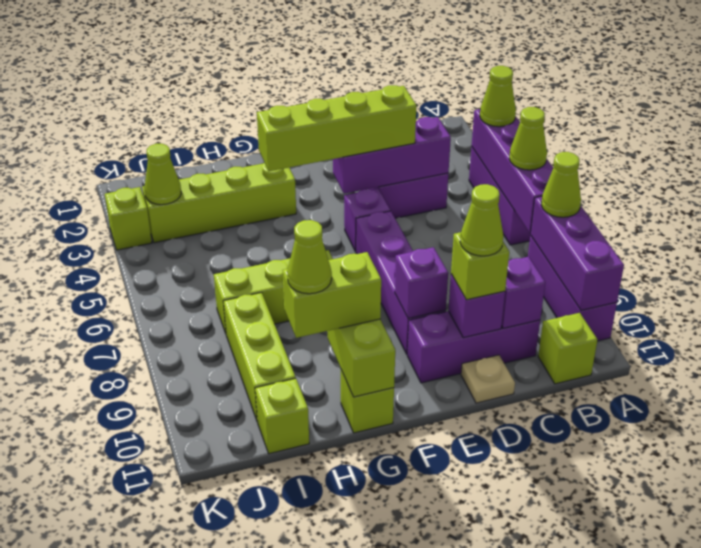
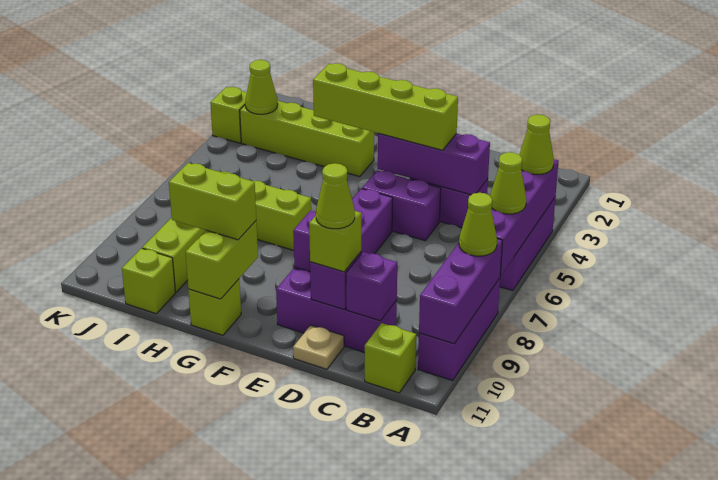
purple 1x1 brick [344,188,390,252] -> purple 1x2 brick [362,170,441,240]
lime 1x1 cone [287,220,332,294] -> none

